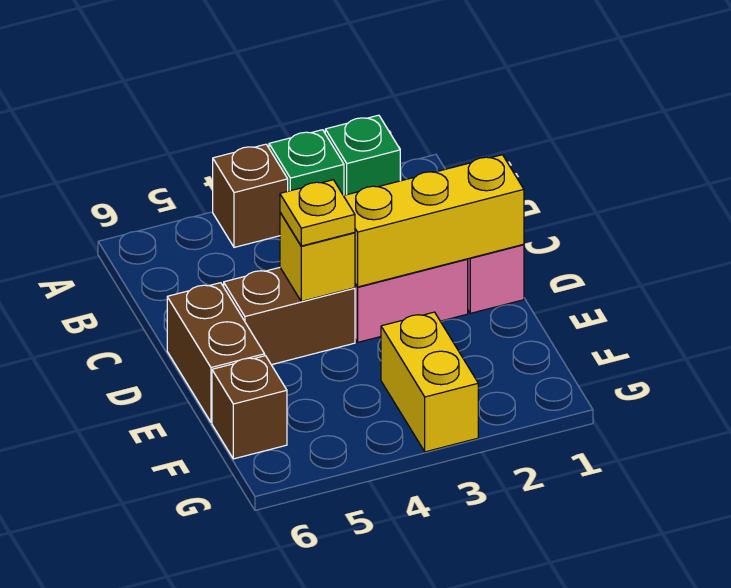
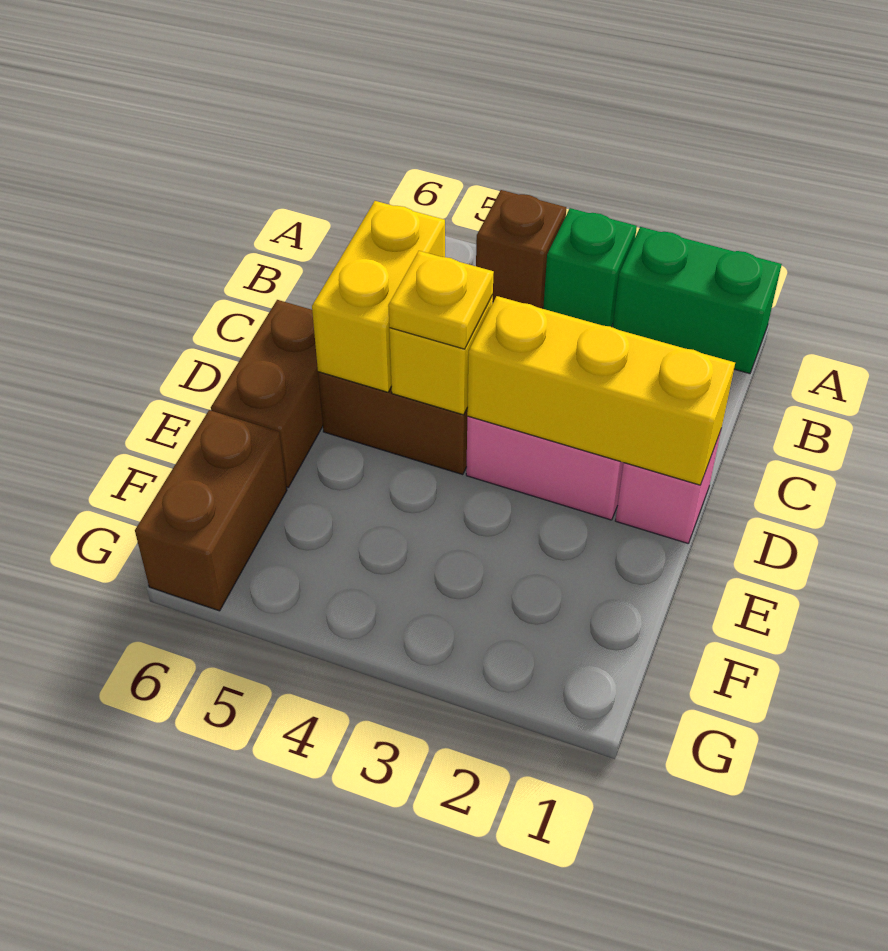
green 1x1 brick [325,115,400,195] -> green 1x2 brick [613,227,782,374]
yellow 1x2 brick [381,312,478,452] -> yellow 1x2 brick moved to [312,201,445,392]
brown 1x1 brick [212,356,287,459] -> brown 1x2 brick [135,410,287,611]

